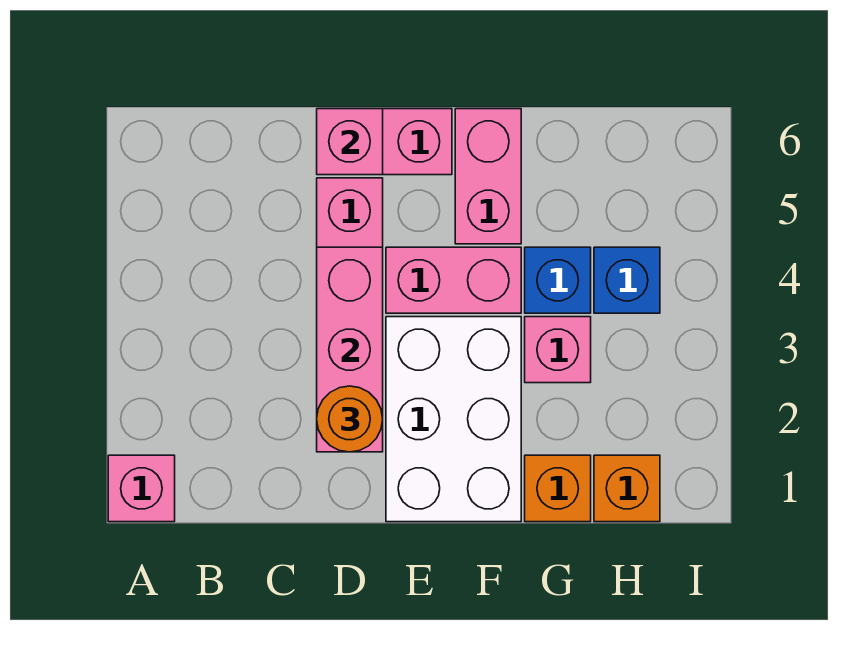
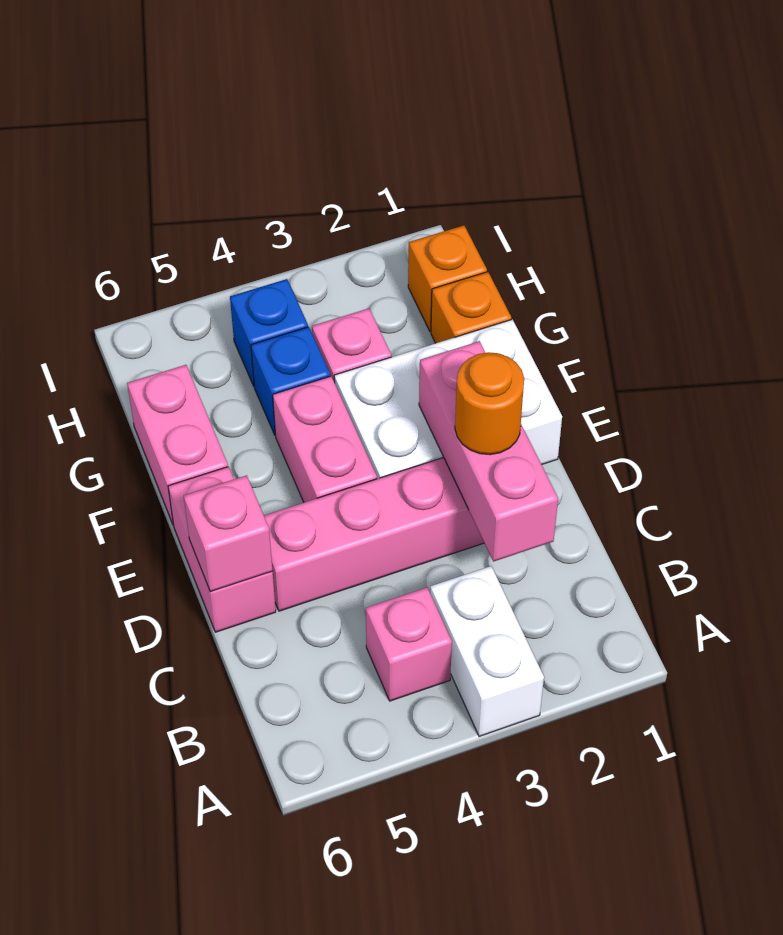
pink 1x1 brick [108,455,175,522] -> pink 1x1 brick moved to [366,587,452,701]
none -> white 1x2 brick [430,566,544,737]
pink 1x3 brick [317,247,383,452] -> pink 1x3 brick turned to [419,341,558,562]
pink 1x2 brick [455,109,521,244] -> pink 1x2 brick turned to [127,365,228,525]

